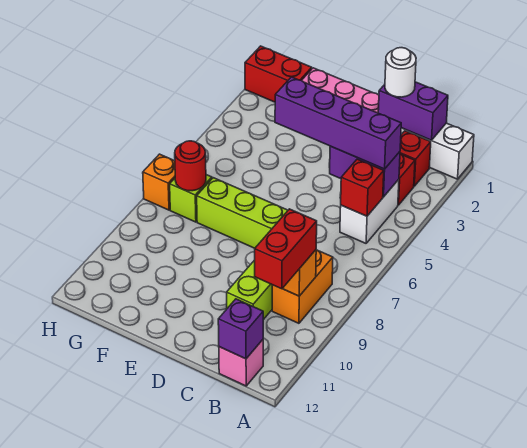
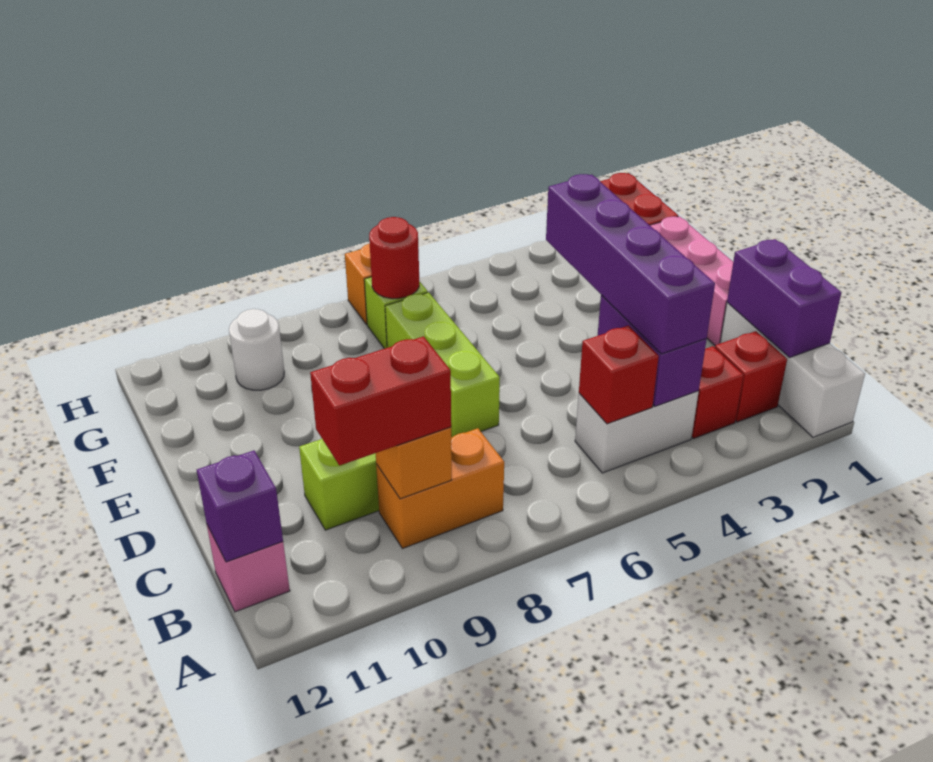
white 1x1 round brick [385,48,416,97] -> white 1x1 round brick moved to [229,309,284,390]

